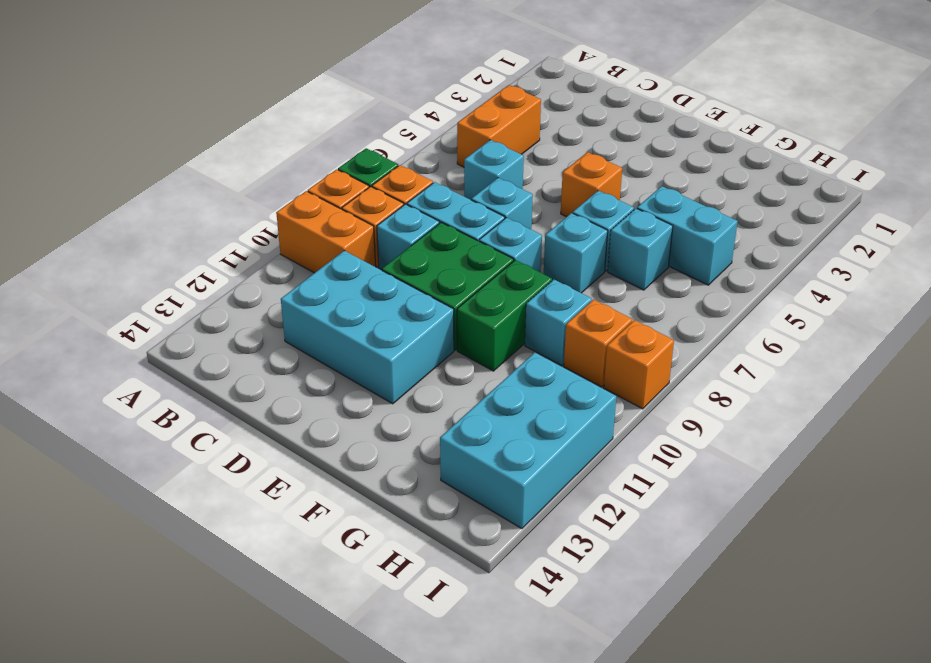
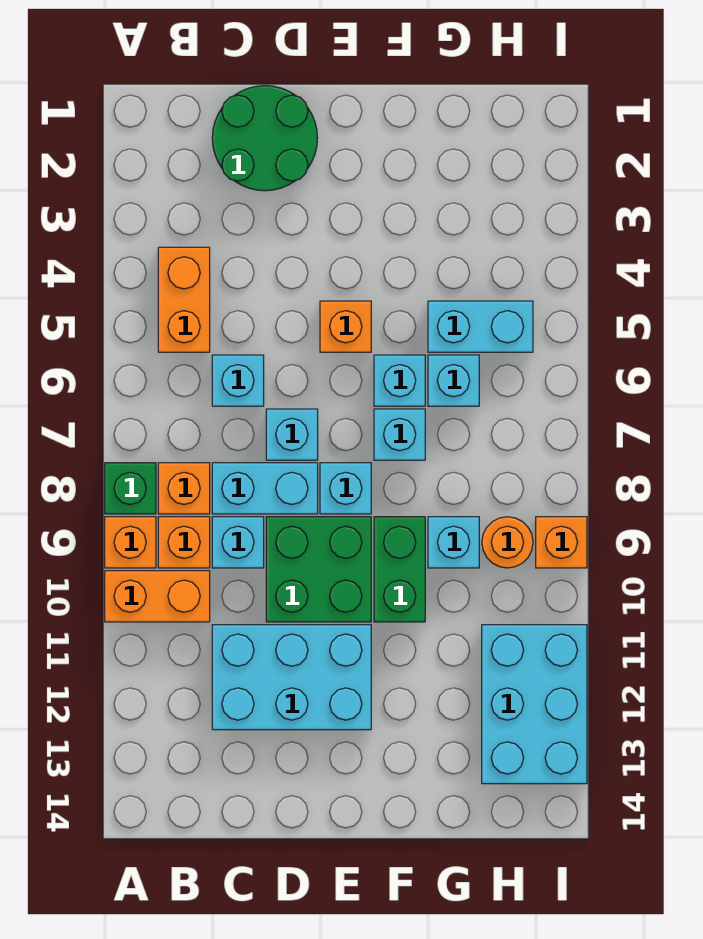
none -> green 2x2 round brick [212,86,318,191]
orange 1x1 brick [564,300,632,387] -> orange 1x1 round brick [482,517,533,568]

